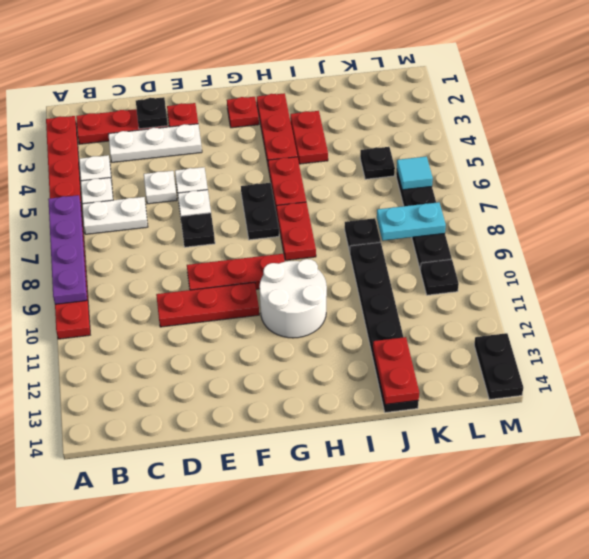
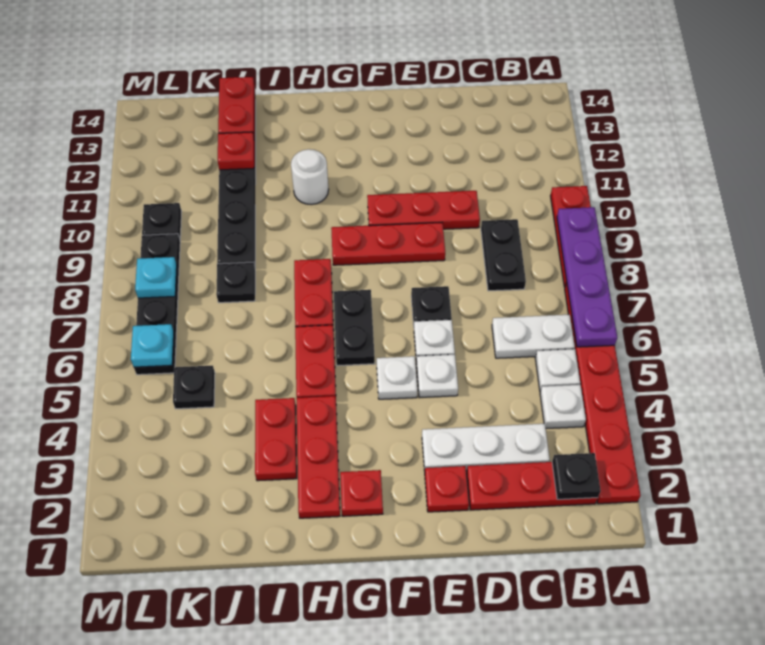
black 1x1 plate [136,97,168,129] -> black 1x1 plate moved to [552,453,601,499]
white 1x1 plate [144,171,177,204] -> white 1x1 plate moved to [377,356,417,399]
white 2x2 round brick [259,259,327,338] -> white 1x1 round brick [291,149,329,205]
none -> red 1x1 plate [218,132,254,170]
cyan 1x2 plate [377,202,446,241] -> cyan 1x1 plate [135,257,177,298]
cyan 1x1 tile [397,156,433,190] -> cyan 1x1 plate [131,324,174,367]
black 1x2 plate [474,333,523,400] -> black 1x2 plate moved to [481,219,526,291]

